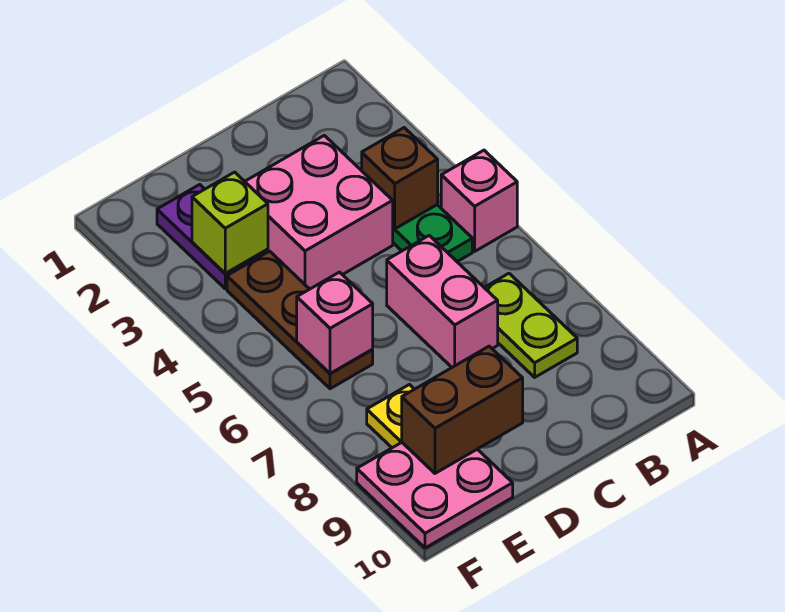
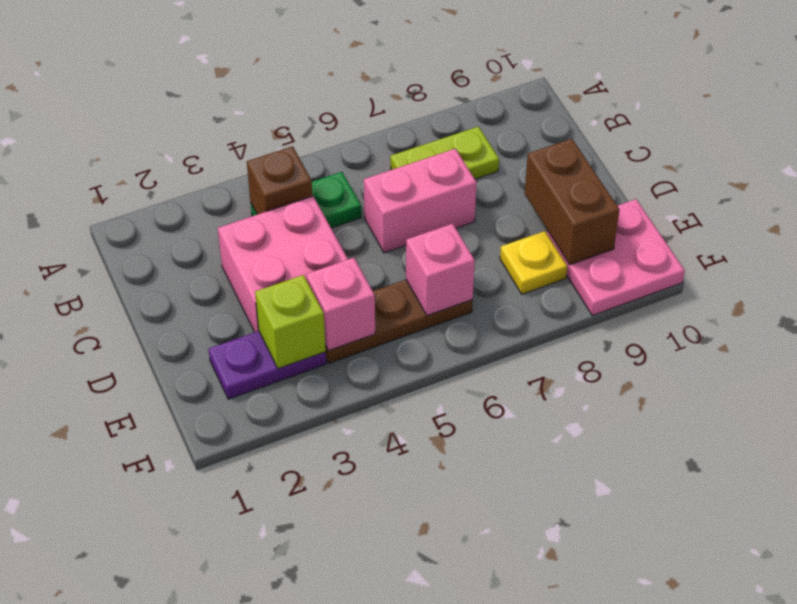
pink 1x1 brick [441,150,517,251] -> pink 1x1 brick moved to [306,258,375,351]

